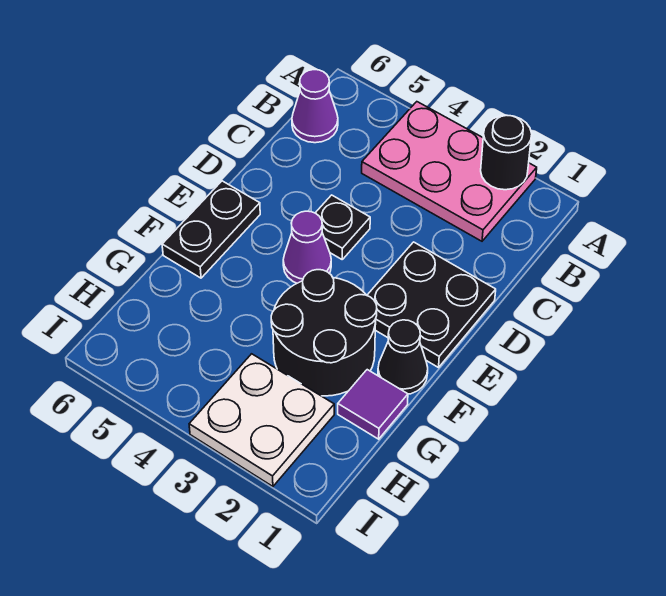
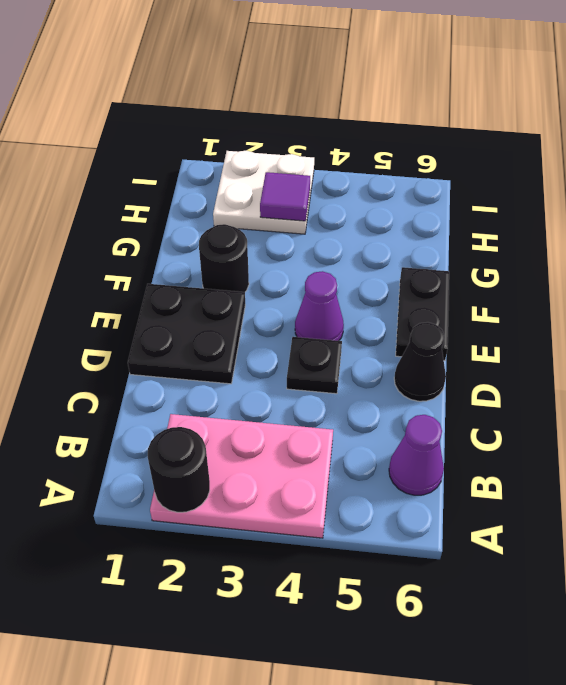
black 1x1 cone [378,320,428,394] -> black 1x1 cone moved to [394,322,446,401]
black 2x2 round brick [271,270,377,396] -> black 1x1 round brick [199,224,249,292]
purple 1x1 tile [338,370,408,439] -> purple 1x1 tile moved to [260,172,310,221]

